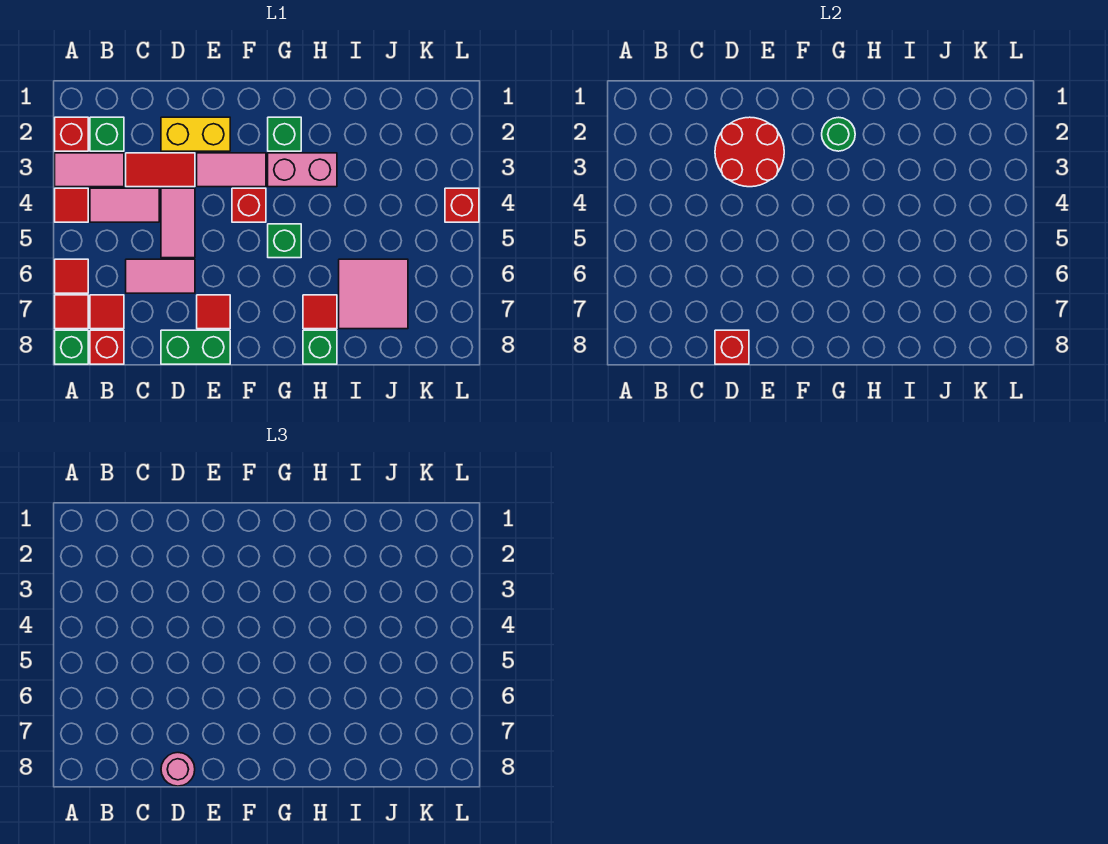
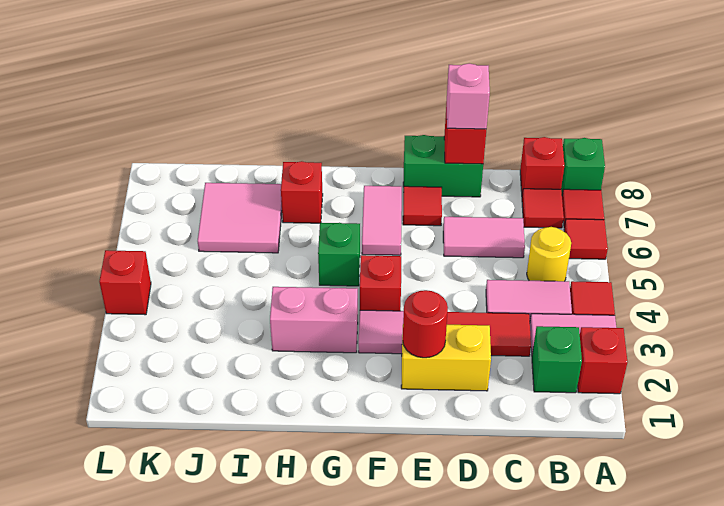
none -> yellow 1x1 round brick [527,227,571,281]
red 2x2 round brick [715,117,784,187] -> red 1x1 round brick [403,290,448,358]
pink 1x2 tile [161,188,195,258] -> pink 1x2 tile moved to [362,186,402,255]
pink 1x1 round brick [161,753,195,786] -> pink 1x1 brick [447,63,490,129]
green 1x1 brick [268,117,301,151] -> none
green 1x1 round brick [822,117,855,151] -> none
red 1x1 tile [303,295,337,329] -> red 1x1 brick [281,161,323,223]
green 1x1 brick [303,330,337,364] -> none

